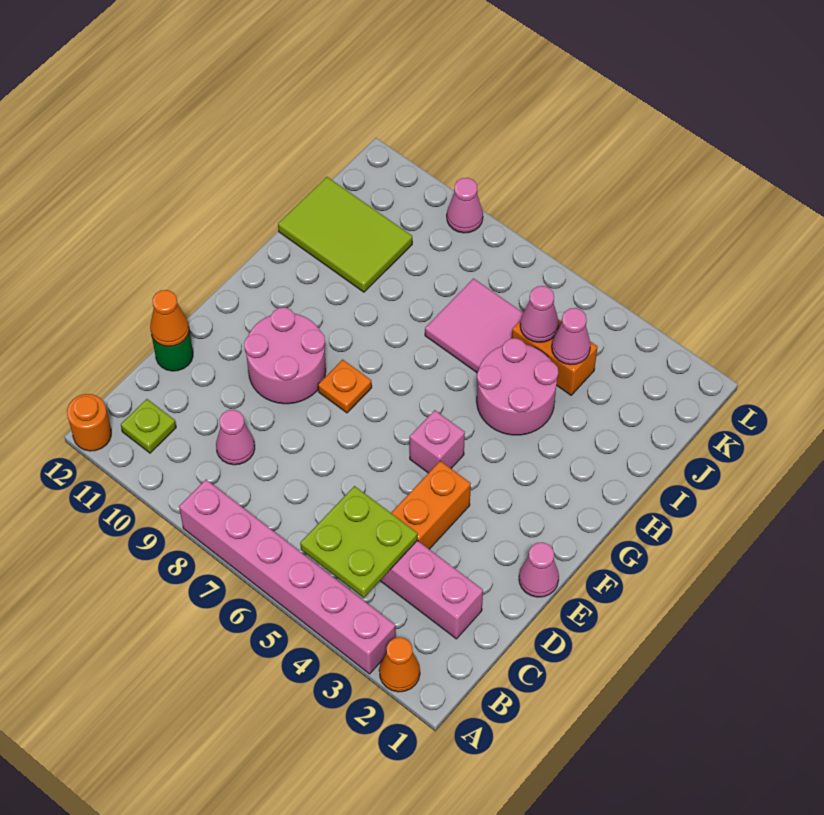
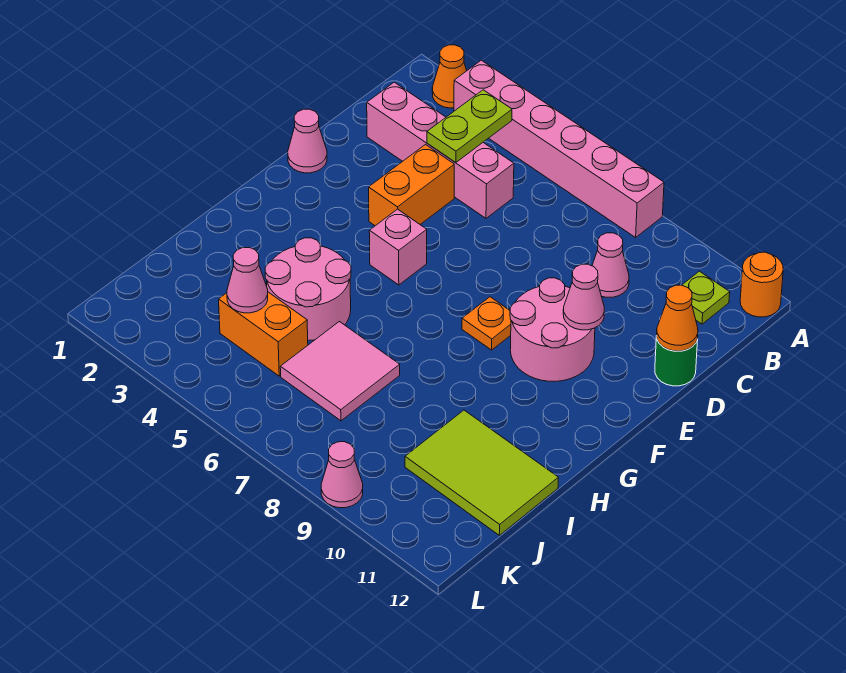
lime 2x2 plate [300,486,418,598] -> lime 1x2 plate [427,90,512,163]
pink 1x1 cone [520,286,559,342] -> pink 1x1 cone moved to [563,264,604,330]

